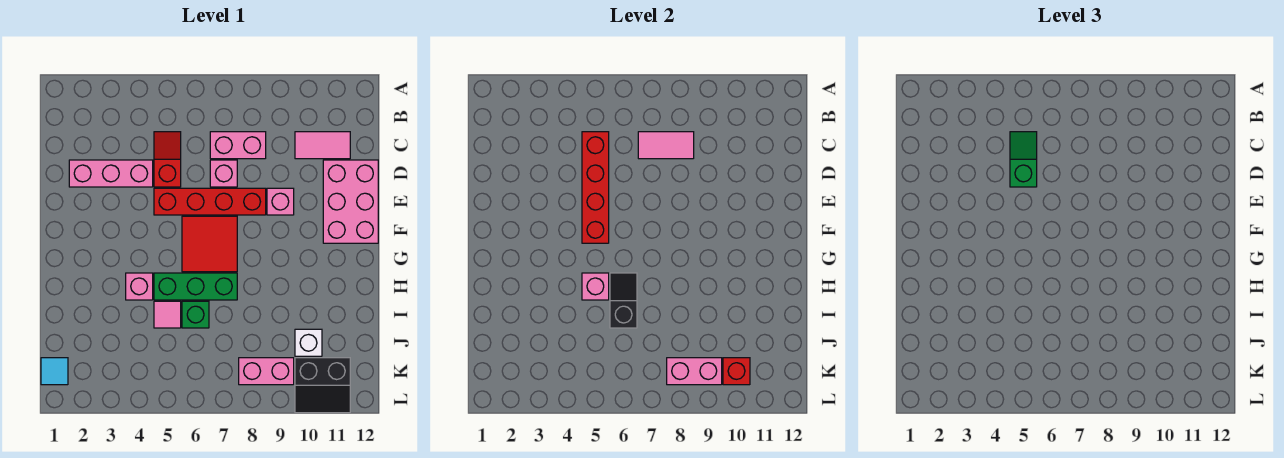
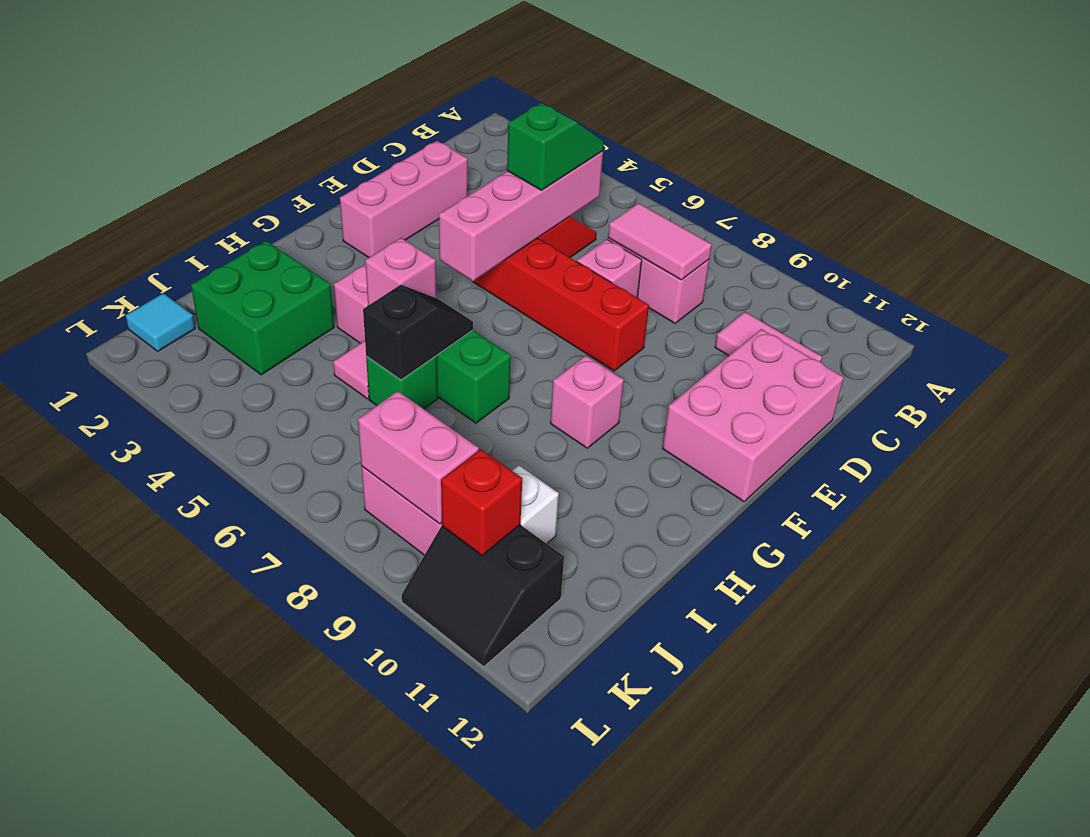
red 1x4 brick [582,132,609,243] -> pink 1x4 brick [439,151,603,281]
pink 1x3 brick [69,160,153,187] -> pink 1x3 brick turned to [340,141,468,257]
pink 1x1 brick [267,188,294,215] -> pink 1x1 brick moved to [550,356,624,448]
red 2x2 tile [182,216,237,272] -> none
none -> green 2x2 brick [191,241,334,375]

